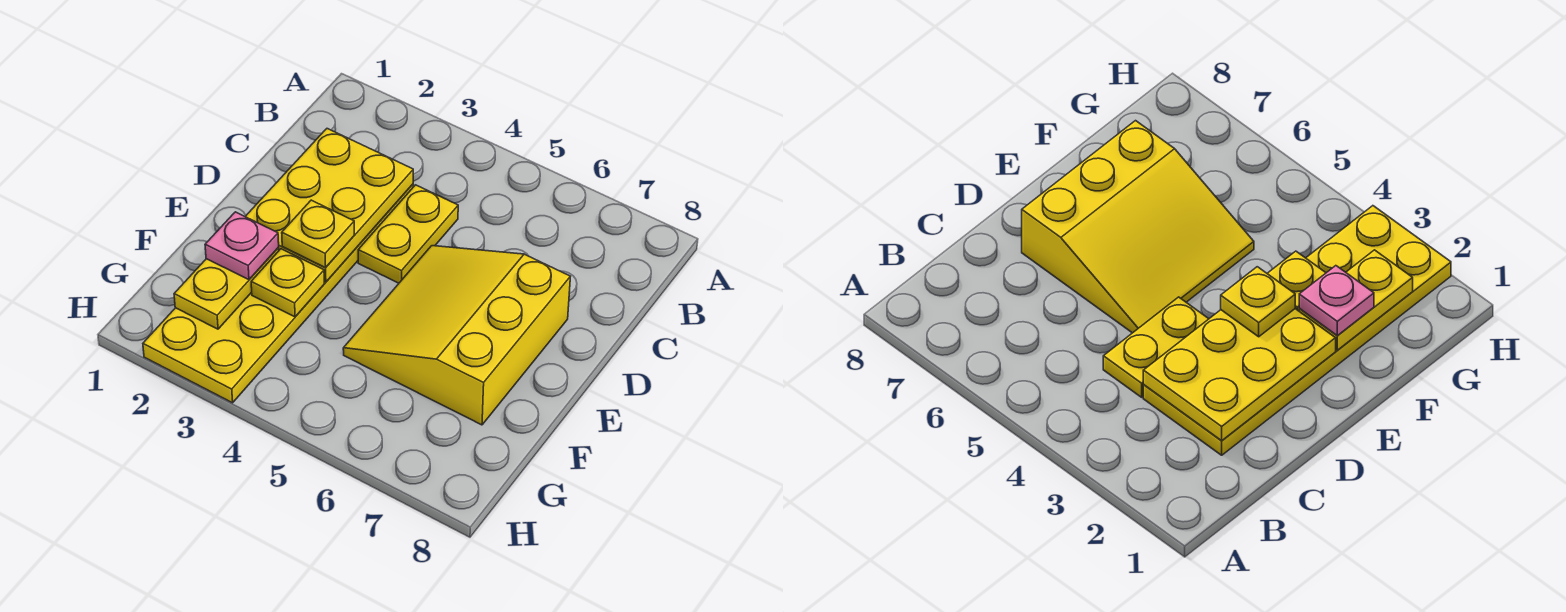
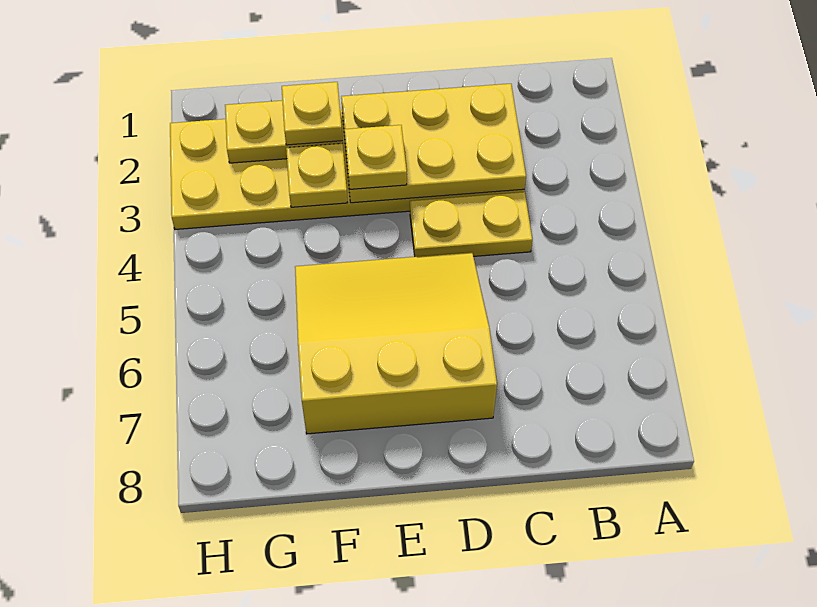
pink 1x1 plate [205,212,279,280] -> yellow 1x1 plate [282,82,342,145]

